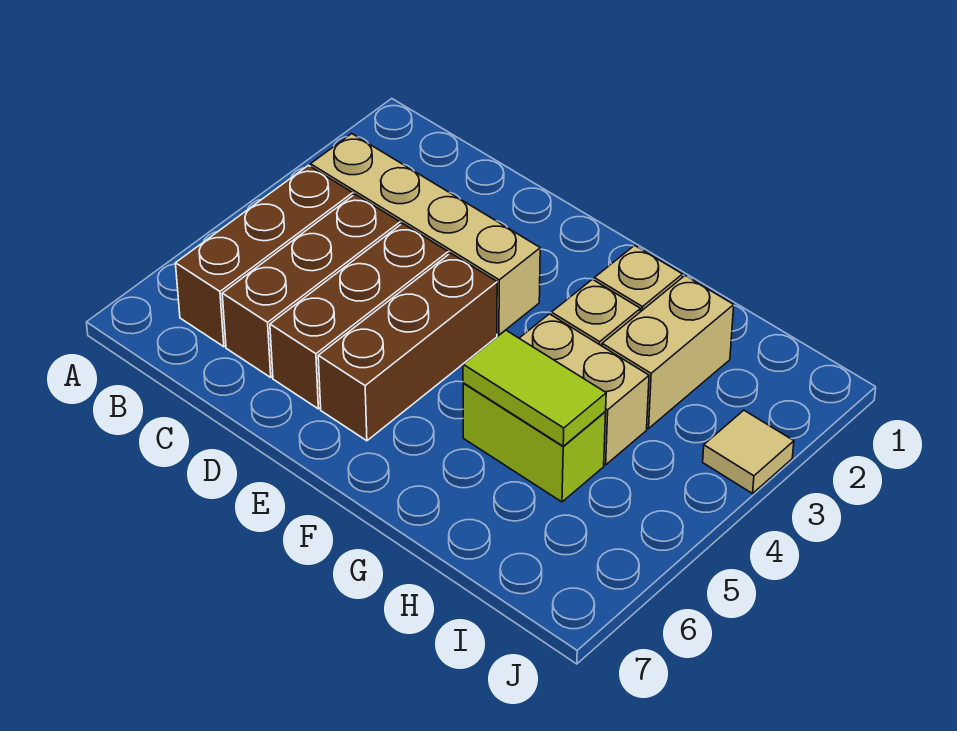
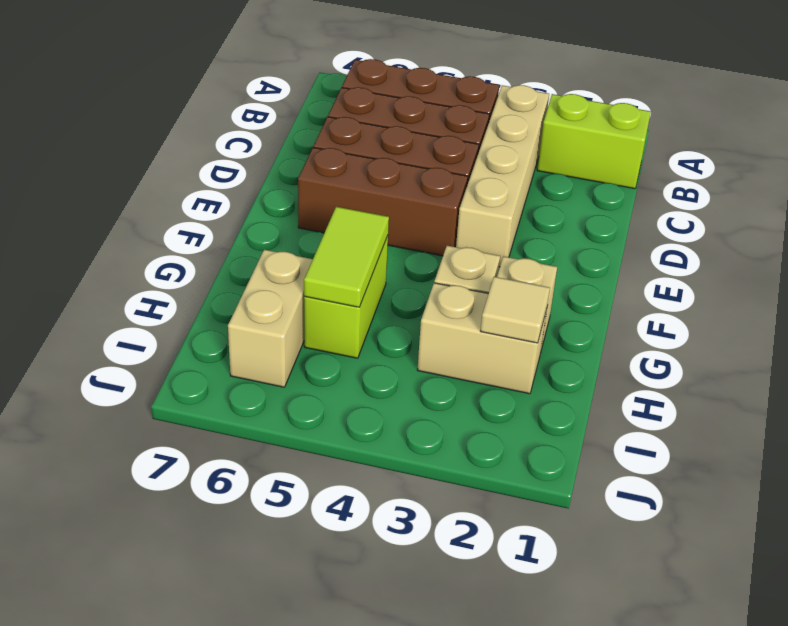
none -> lime 1x2 brick [537,94,651,189]
tan 1x2 brick [519,314,649,465] -> tan 1x2 brick moved to [228,250,313,387]
tan 1x1 tile [703,410,794,494] -> tan 1x1 tile moved to [481,277,550,343]

